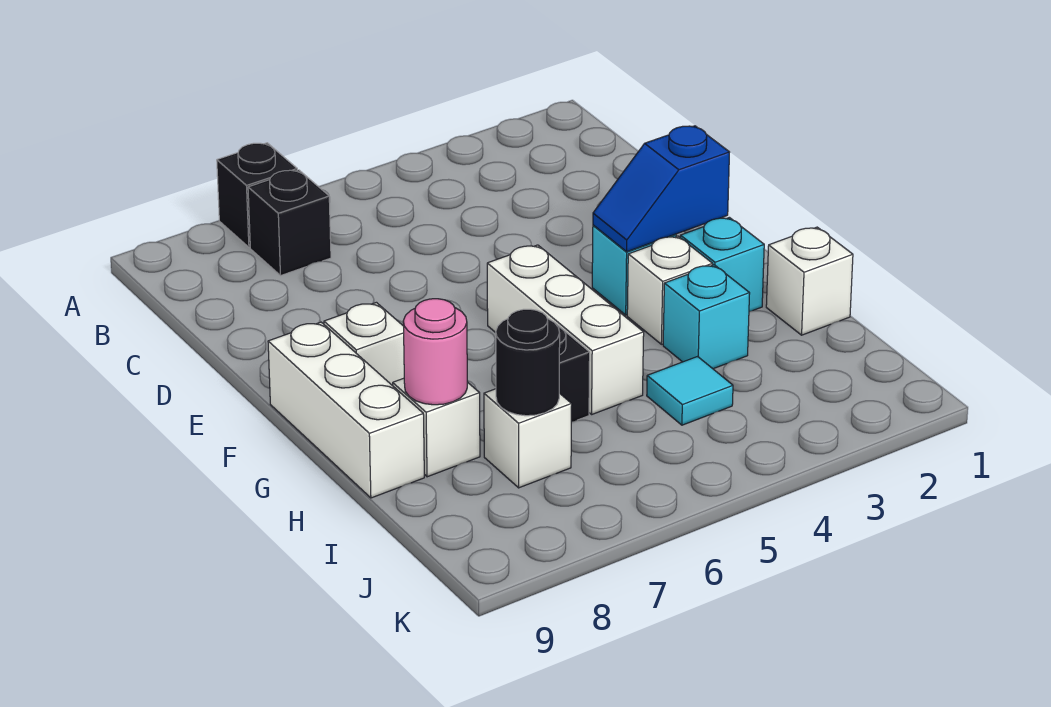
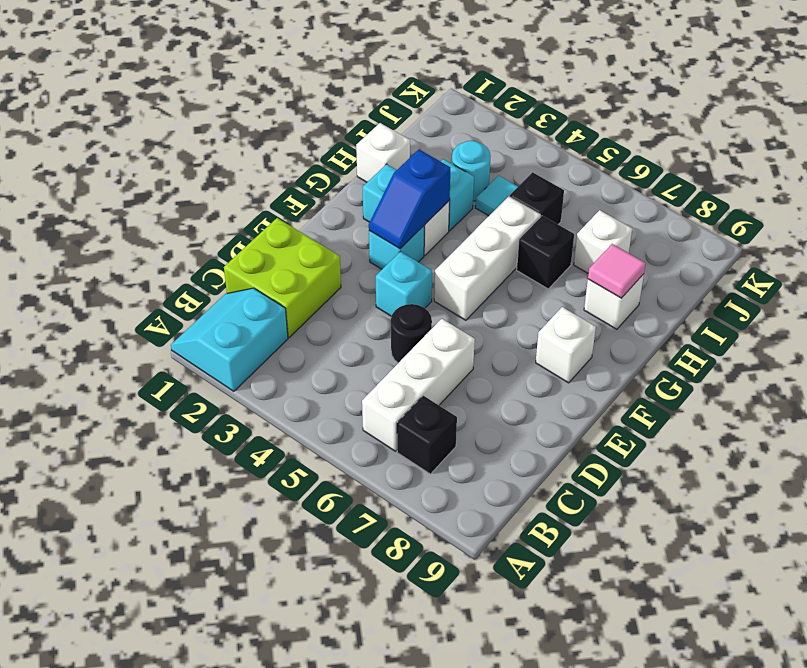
none -> cyan 2x2 slope [171,288,288,391]
black 1x1 brick [217,143,297,247] -> black 1x1 brick moved to [510,172,564,224]
none -> lime 2x2 brick [224,218,341,337]
none -> cyan 1x1 brick [376,252,432,316]
blue 1x2 slope [593,126,730,252] -> blue 1x2 slope turned to [369,150,450,249]
white 1x3 brick [268,322,424,498] -> white 1x3 brick moved to [362,319,475,451]
pink 1x1 round brick [403,299,467,405] -> pink 1x1 tile [588,244,646,298]
none -> cyan 1x1 round brick [452,141,490,201]
black 1x1 round brick [496,309,560,416] -> black 1x1 round brick moved to [391,304,432,363]

